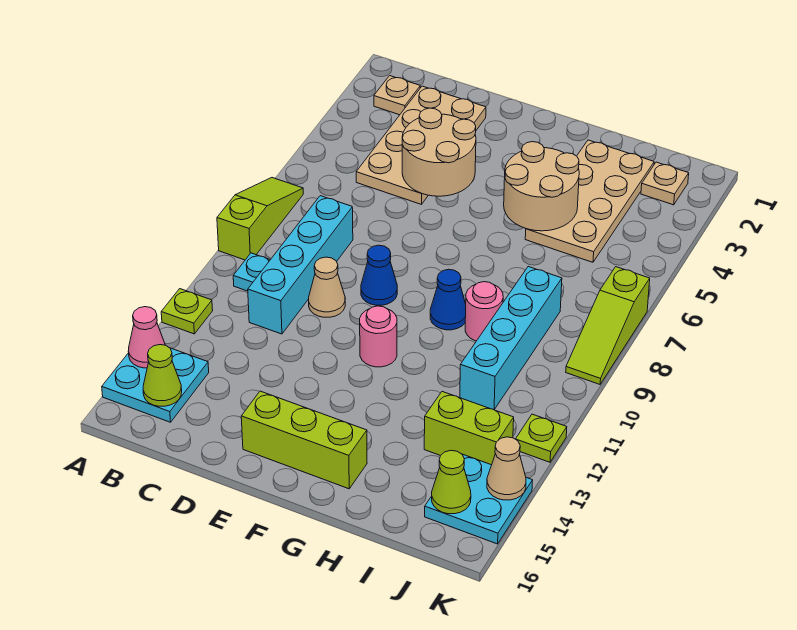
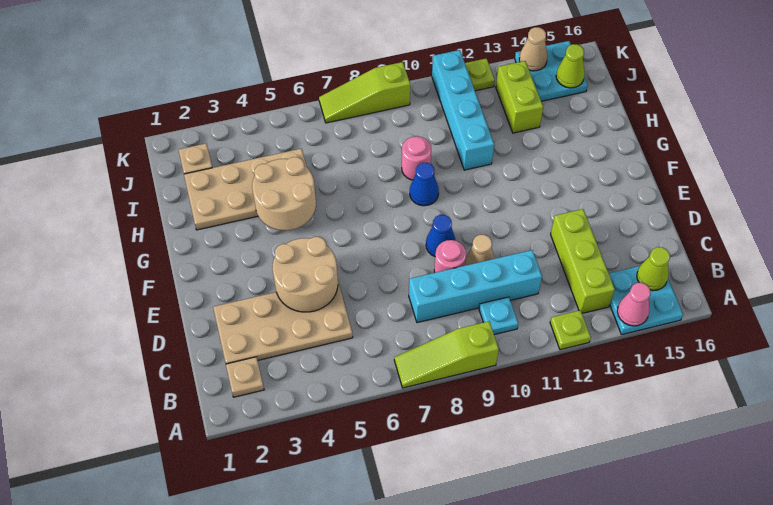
lime 1x3 brick [241,391,367,489] -> lime 1x3 brick moved to [551,209,615,313]
pink 1x1 round brick [360,306,397,367] -> pink 1x1 round brick moved to [434,240,466,273]
cyan 1x4 brick [460,267,562,410] -> cyan 1x4 brick turned to [432,50,494,170]
lime 1x3 slope [566,267,650,384] -> lime 1x3 slope turned to [319,62,410,123]

